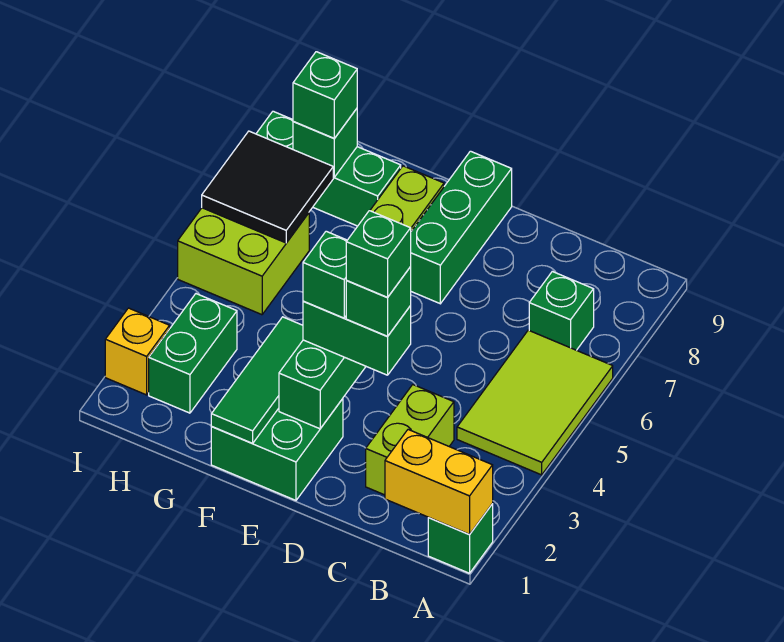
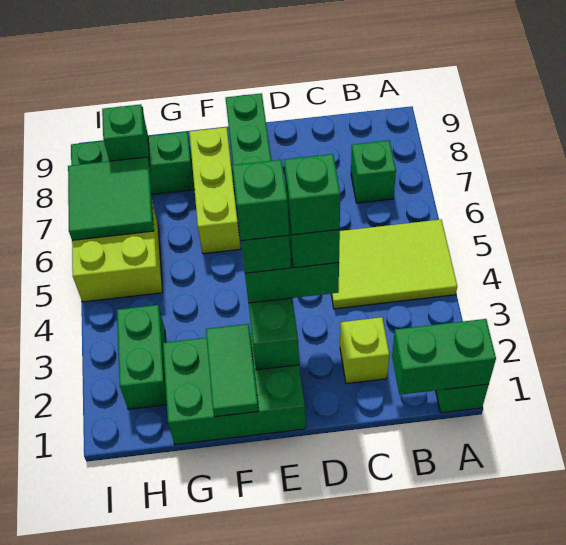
yellow 1x2 brick [385,430,493,535] -> green 1x2 brick [392,319,496,395]
lime 2x3 tile [457,330,613,475] -> lime 2x3 tile turned to [331,219,457,309]
lime 1x2 brick [366,385,454,495] -> lime 1x1 brick [340,317,389,384]
green 2x2 brick [211,399,343,500] -> green 2x3 brick [163,332,306,445]
green 1x3 tile [211,317,303,443] -> green 1x2 tile [206,324,259,417]
black 2x2 tile [202,131,333,243] -> green 2x2 tile [68,157,154,240]
green 1x1 brick [293,52,357,138] -> green 1x1 brick moved to [232,160,289,241]
yellow 1x1 brick [105,308,170,395] -> none

